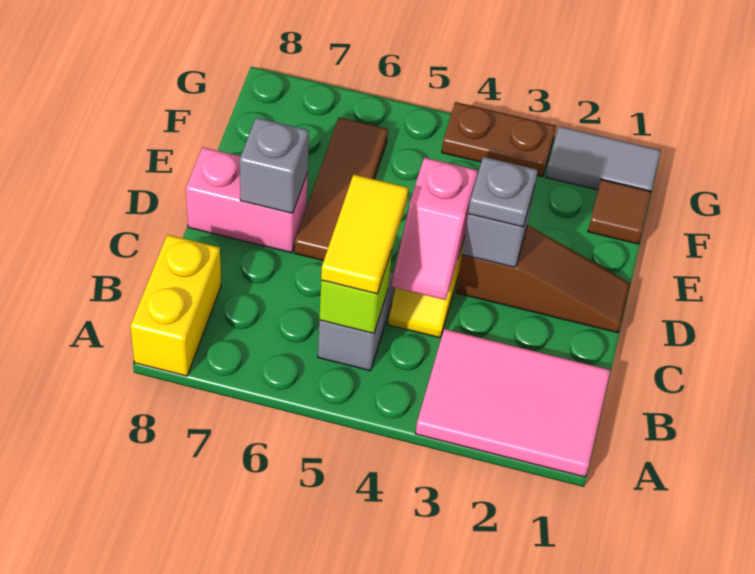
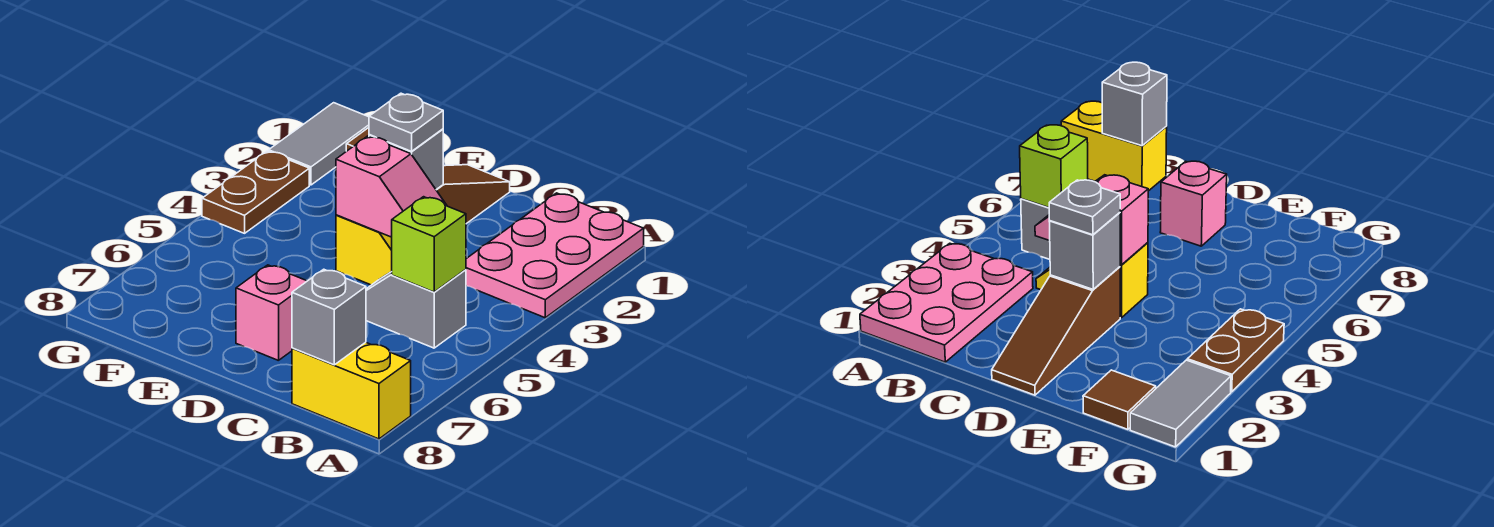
pink 2x3 tile [415,329,611,477] -> pink 2x3 plate [466,193,644,318]
yellow 1x2 tile [321,175,408,294] -> none
brown 1x3 tile [294,117,388,261] -> none
pink 1x2 brick [186,147,308,253] -> pink 1x1 brick [236,265,307,361]
grey 1x1 brick [240,118,309,213] -> grey 1x1 brick moved to [292,269,366,365]

